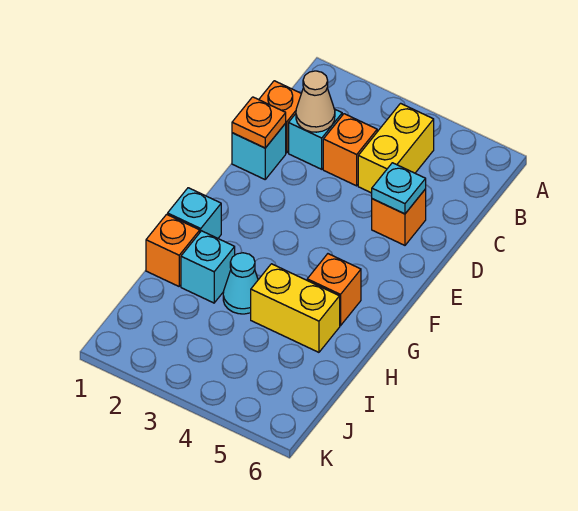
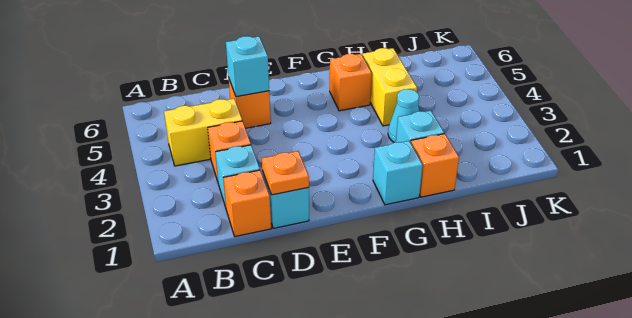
tan 1x1 cone [296,71,335,132] -> none
cyan 1x1 plate [372,163,426,214] -> cyan 1x1 brick [226,36,269,97]

